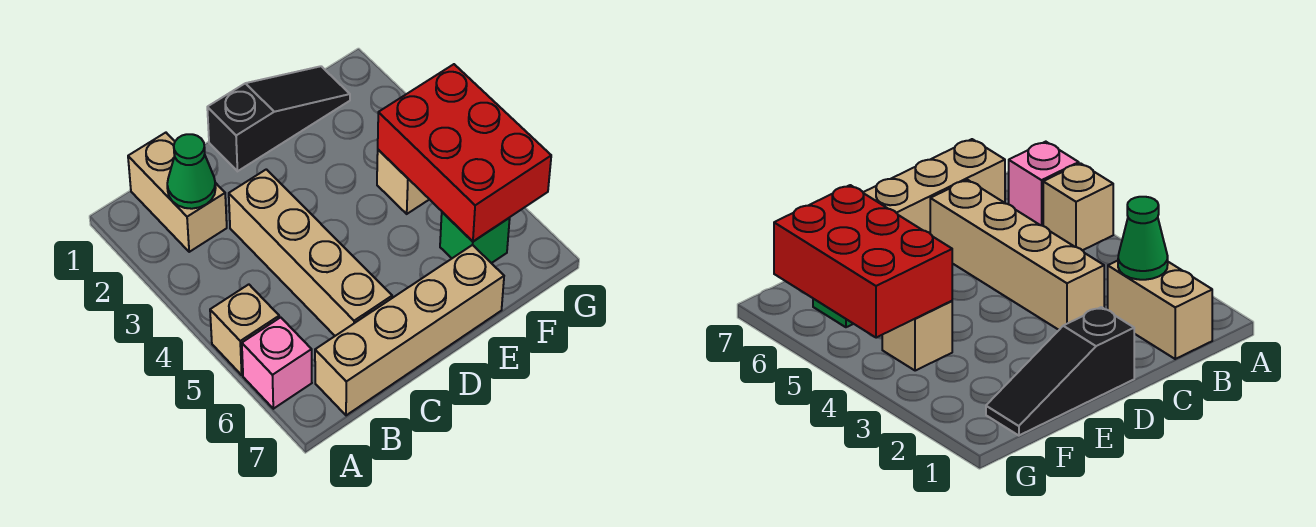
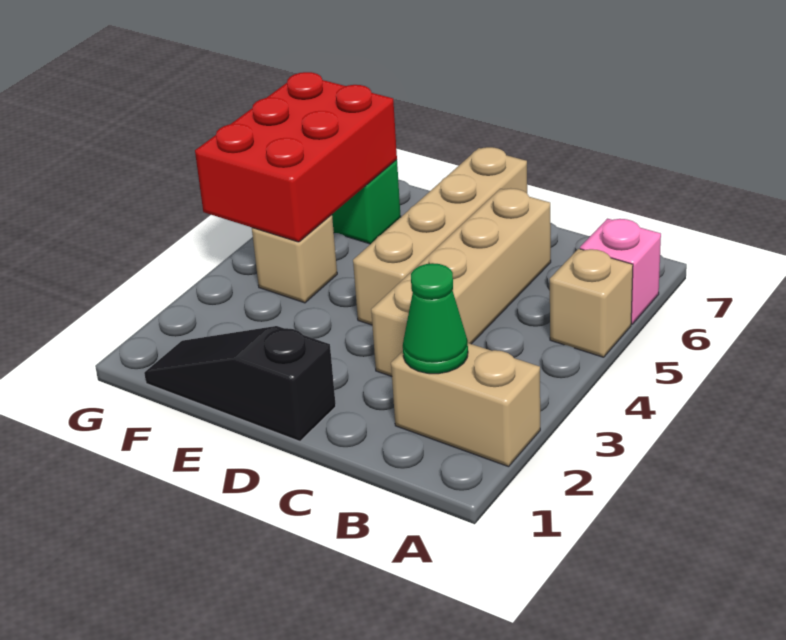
tan 1x2 brick [128,133,227,252] -> tan 1x2 brick turned to [391,343,540,467]
tan 1x4 brick [315,245,504,415] -> tan 1x4 brick turned to [353,147,527,325]

